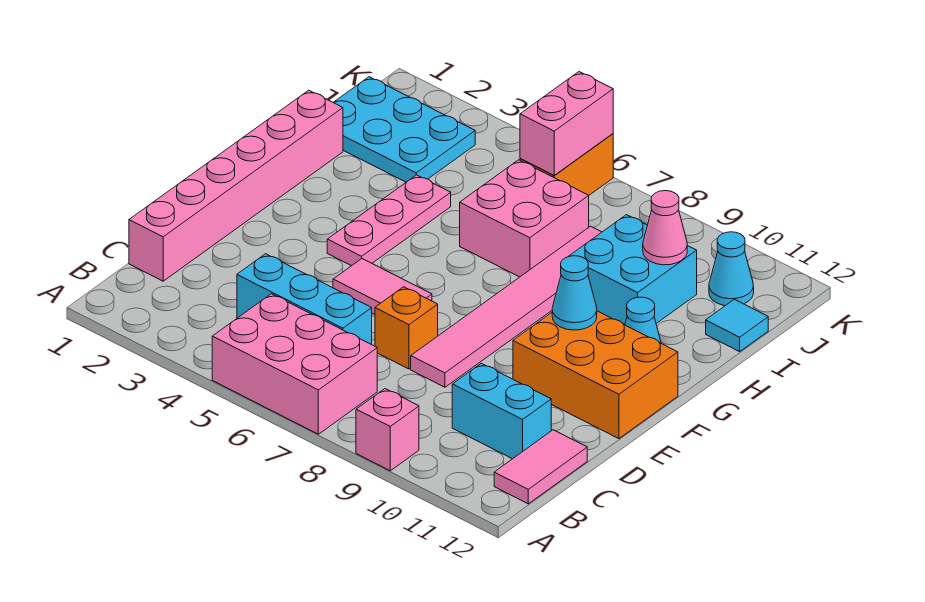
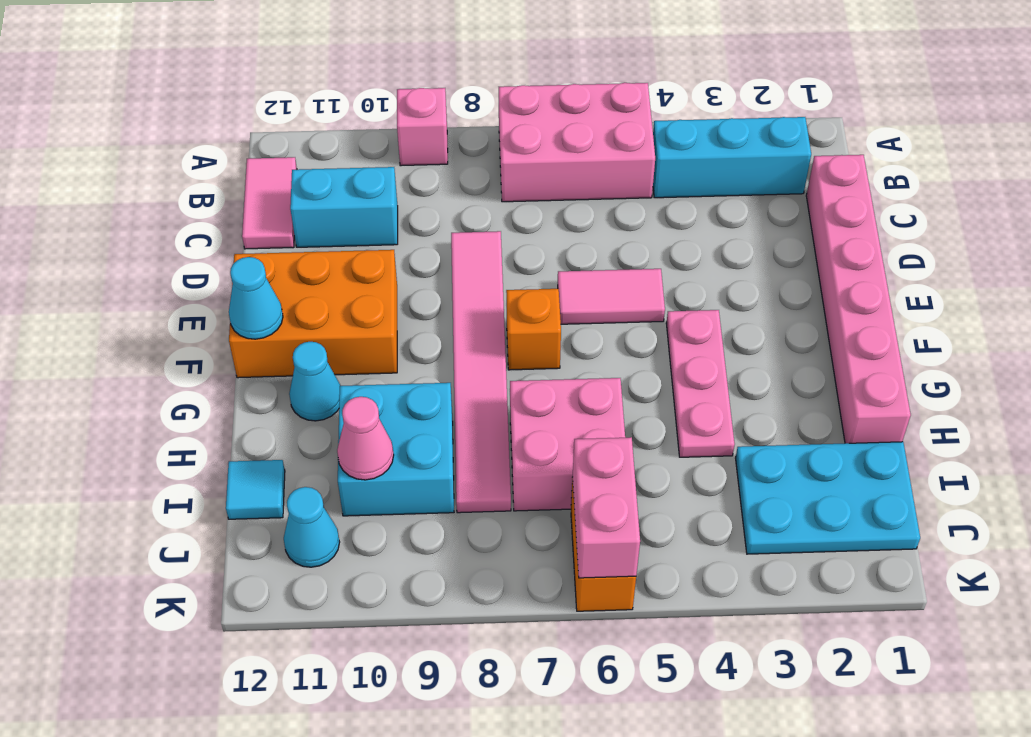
cyan 1x3 brick [237,254,372,344] -> cyan 1x3 brick moved to [653,117,811,198]
orange 1x1 brick [375,287,438,369] -> orange 1x1 brick moved to [506,289,561,370]
cyan 1x1 cone [552,256,597,330] -> cyan 1x1 cone moved to [229,257,283,339]

